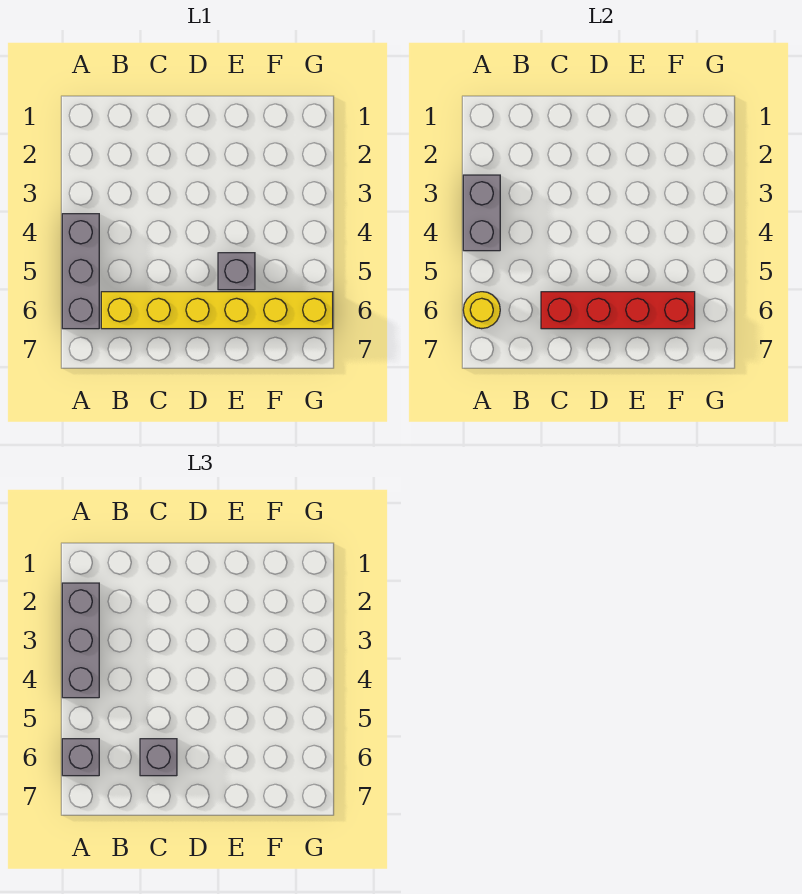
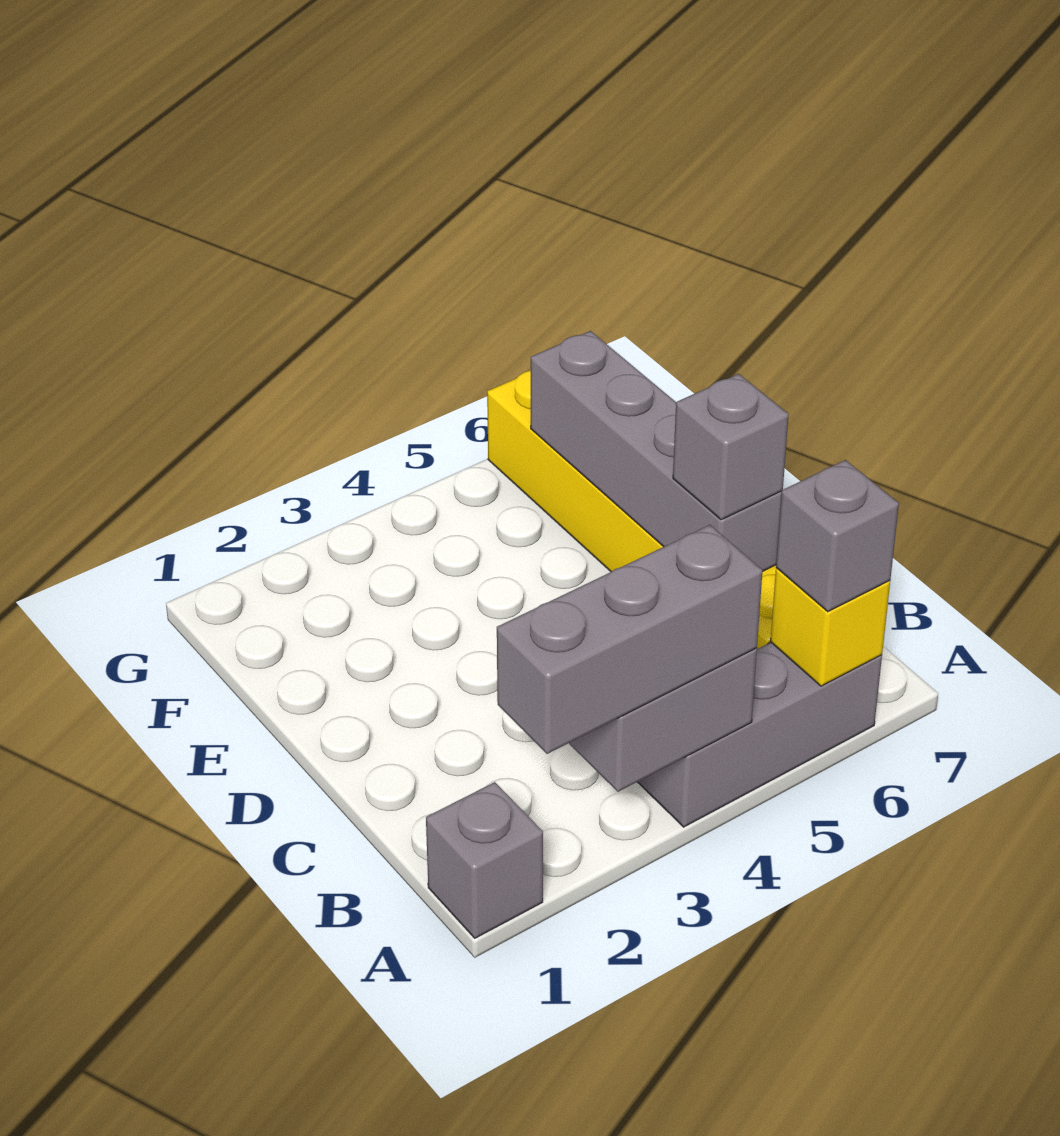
yellow 1x1 round brick [463,292,500,329] -> yellow 1x1 brick [770,568,890,686]
red 1x4 brick [541,292,695,329] -> grey 1x4 brick [531,331,782,572]
grey 1x1 brick [218,253,255,290] -> grey 1x1 brick moved to [426,782,543,938]

